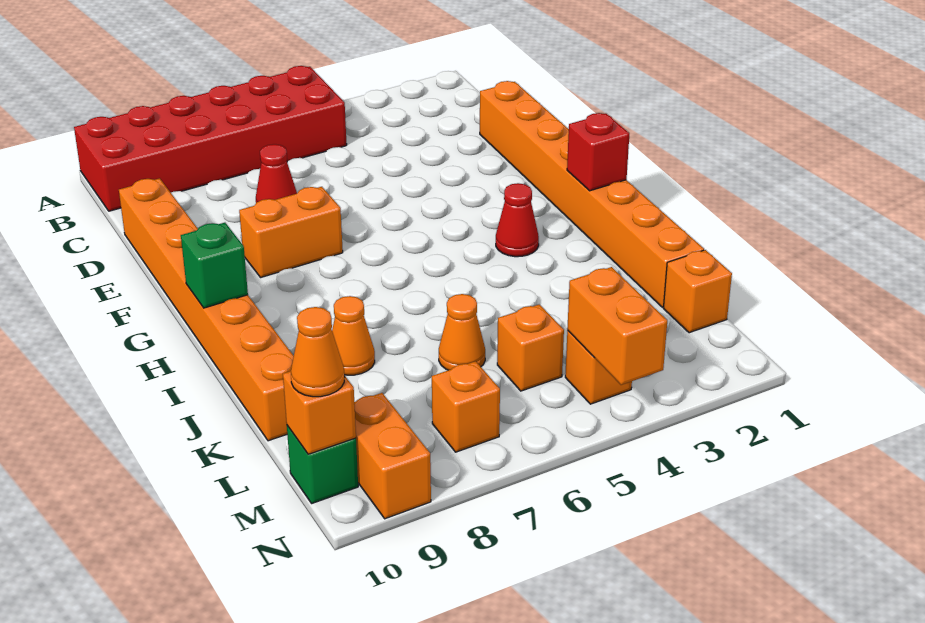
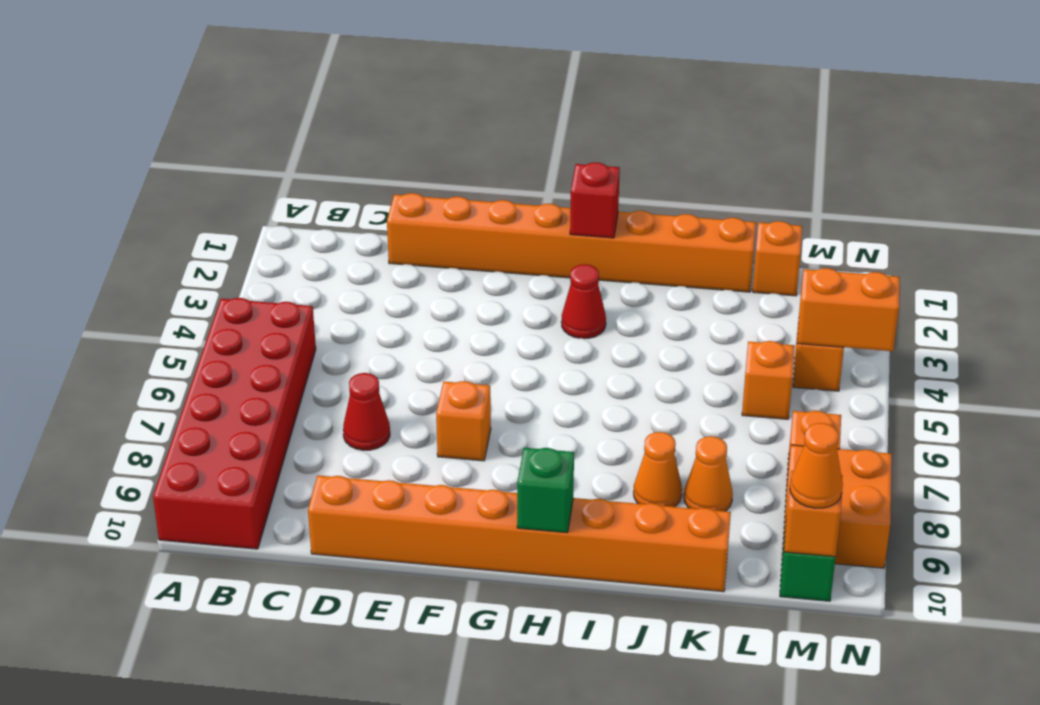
orange 1x2 brick [239,187,343,278] -> orange 1x1 brick [436,381,491,461]
orange 1x1 cone [439,294,485,370] -> orange 1x1 cone moved to [684,436,733,511]
orange 1x2 brick [354,393,431,519] -> orange 2x2 brick [782,445,892,568]

